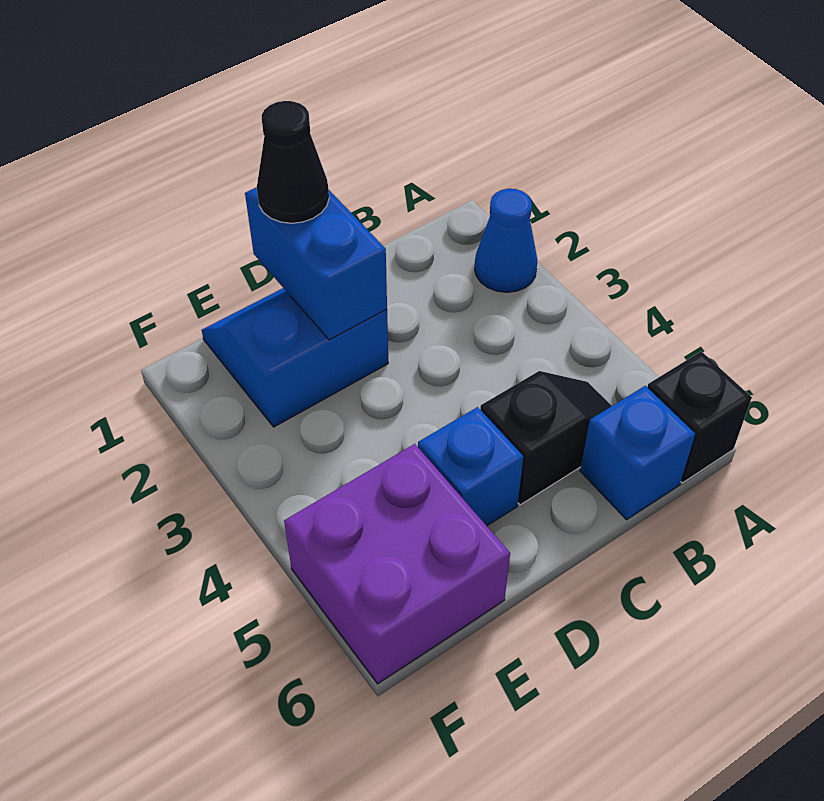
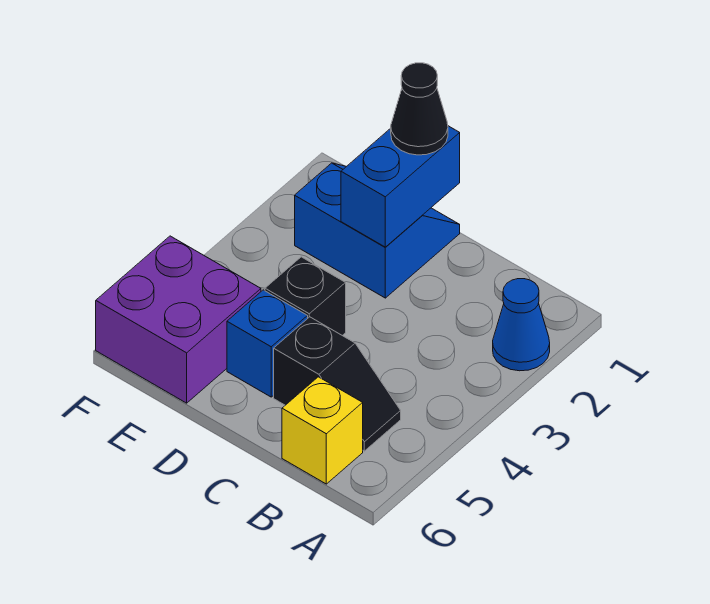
black 1x1 brick [647,351,752,483] -> black 1x1 brick moved to [265,257,346,336]
blue 1x1 brick [580,386,695,520] -> yellow 1x1 brick [282,377,363,484]

